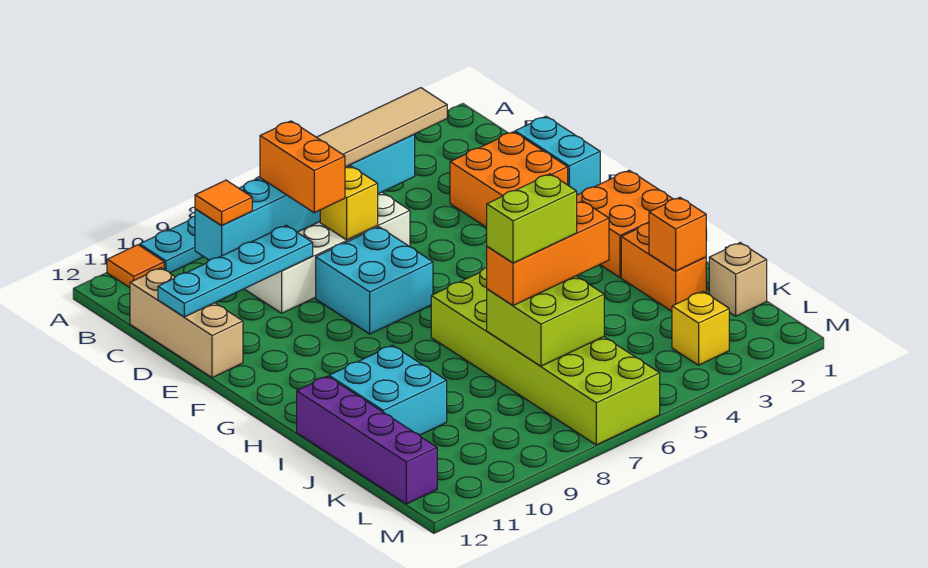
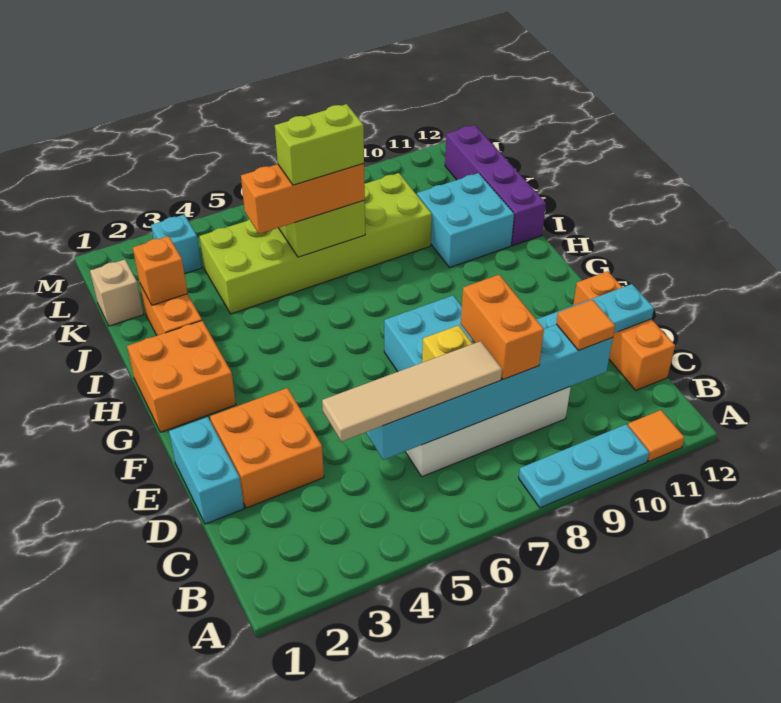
tan 1x3 brick [130,268,243,378] -> orange 1x3 brick [573,271,675,390]
lime 2x6 brick [431,268,660,445] -> lime 2x6 brick turned to [199,173,432,314]
yellow 1x1 brick [672,292,729,365] -> cyan 1x1 brick [151,215,202,274]

